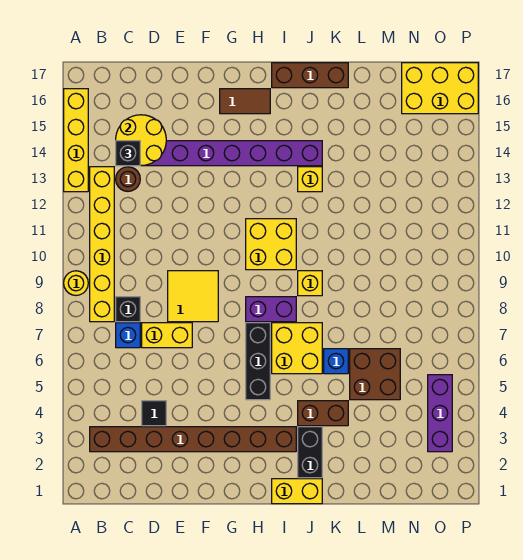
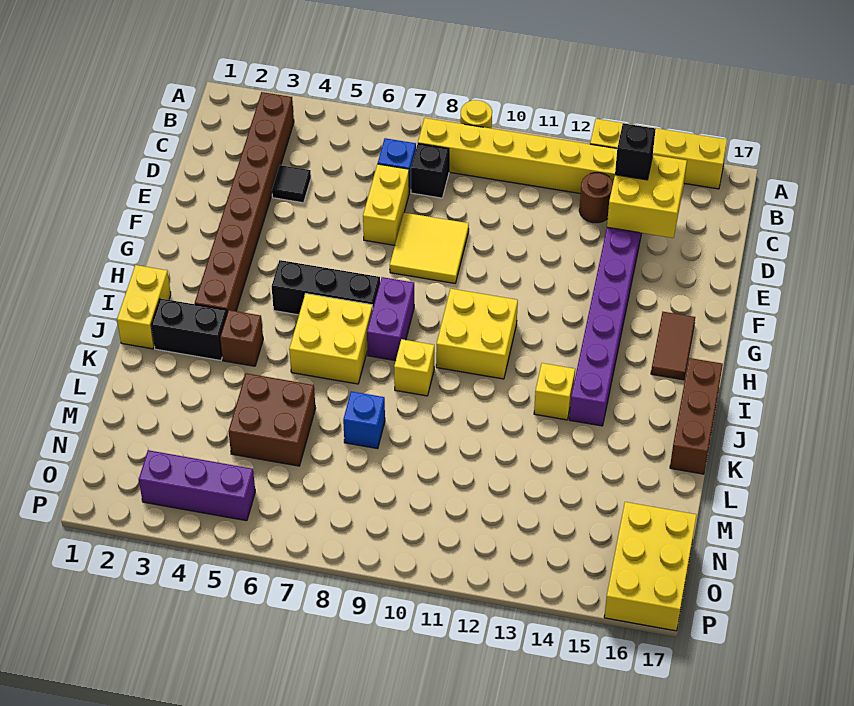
yellow 2x2 round brick [116,115,166,166] -> yellow 2x2 brick [607,155,687,238]
brown 1x2 brick [298,401,348,426] -> brown 1x1 brick [220,310,263,366]
blue 1x1 brick [324,349,348,374] -> blue 1x1 brick moved to [343,391,385,449]

